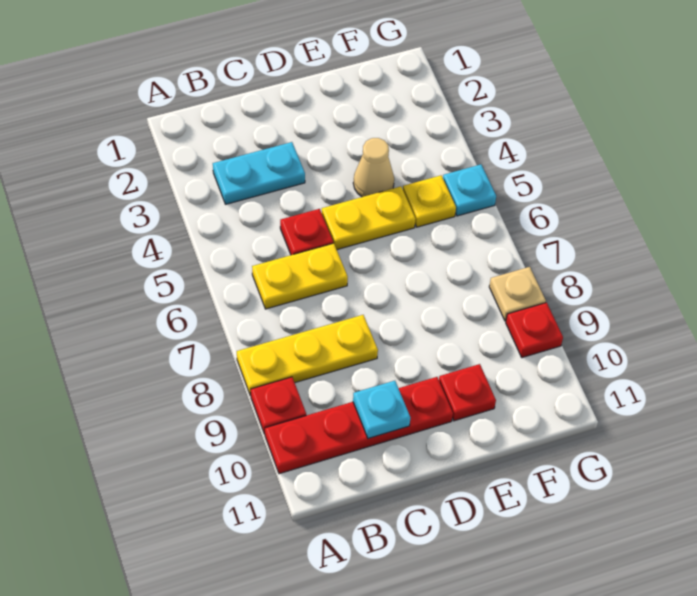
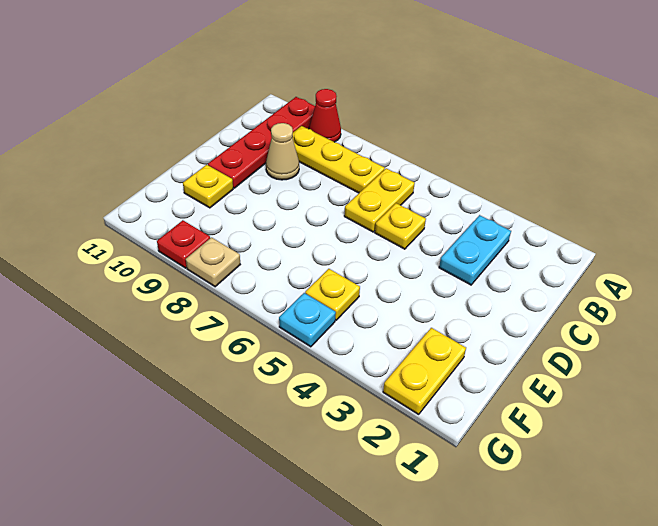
yellow 1x3 plate [237,315,378,395] -> yellow 1x3 plate turned to [293,126,385,193]
red 1x1 plate [250,377,306,434] -> red 1x1 cone [309,89,341,142]
red 1x1 plate [280,209,333,255] -> yellow 1x1 plate [375,203,426,249]
cyan 1x1 plate [353,381,410,439] -> none
yellow 1x2 plate [322,186,415,250] -> yellow 1x2 plate moved to [383,328,466,414]
tan 1x1 cone [353,138,394,197] -> tan 1x1 cone moved to [266,123,299,180]
red 1x1 plate [439,364,496,421] -> yellow 1x1 plate [183,165,233,208]

